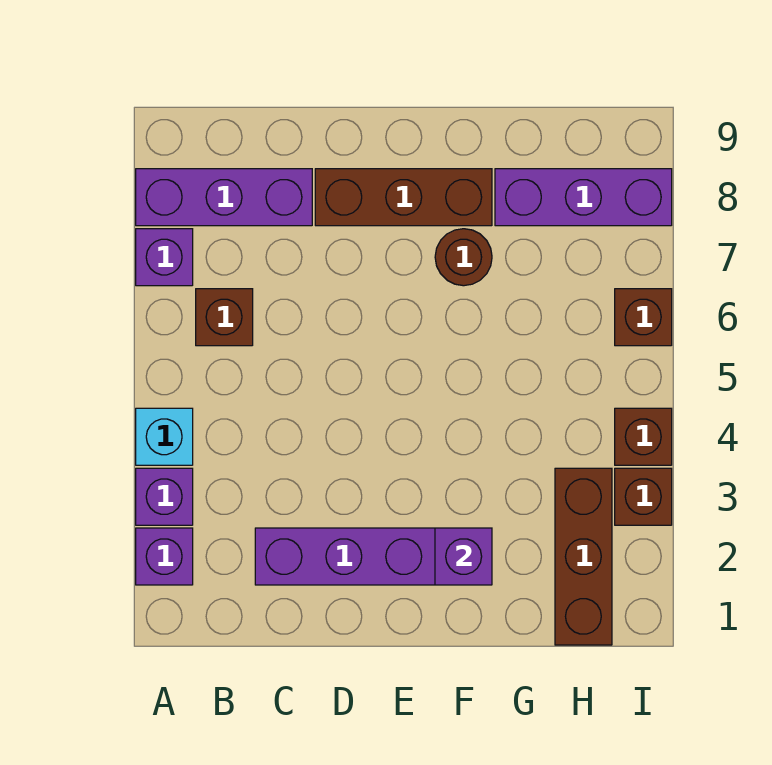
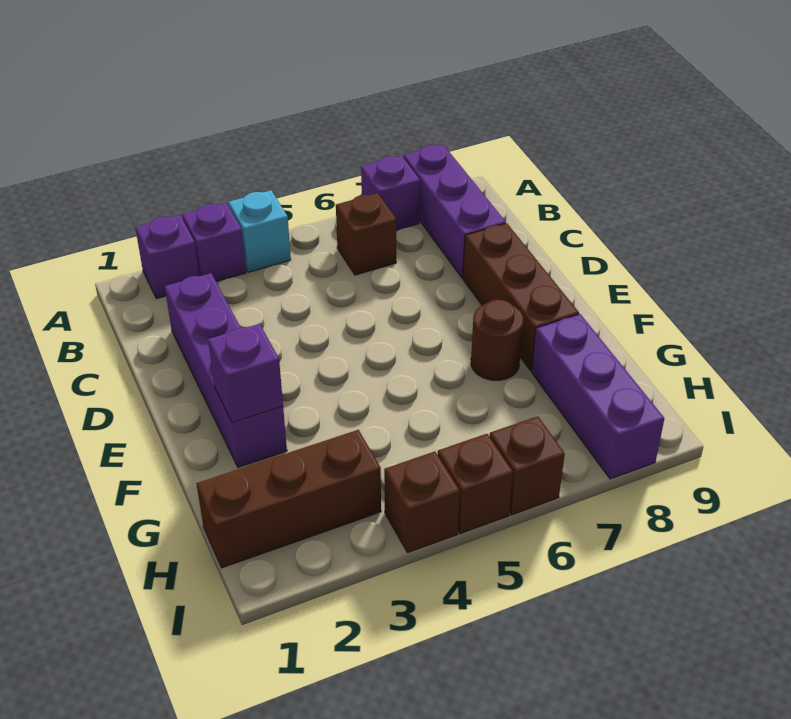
brown 1x1 brick [615,468,672,525] -> brown 1x1 brick moved to [438,434,513,534]

